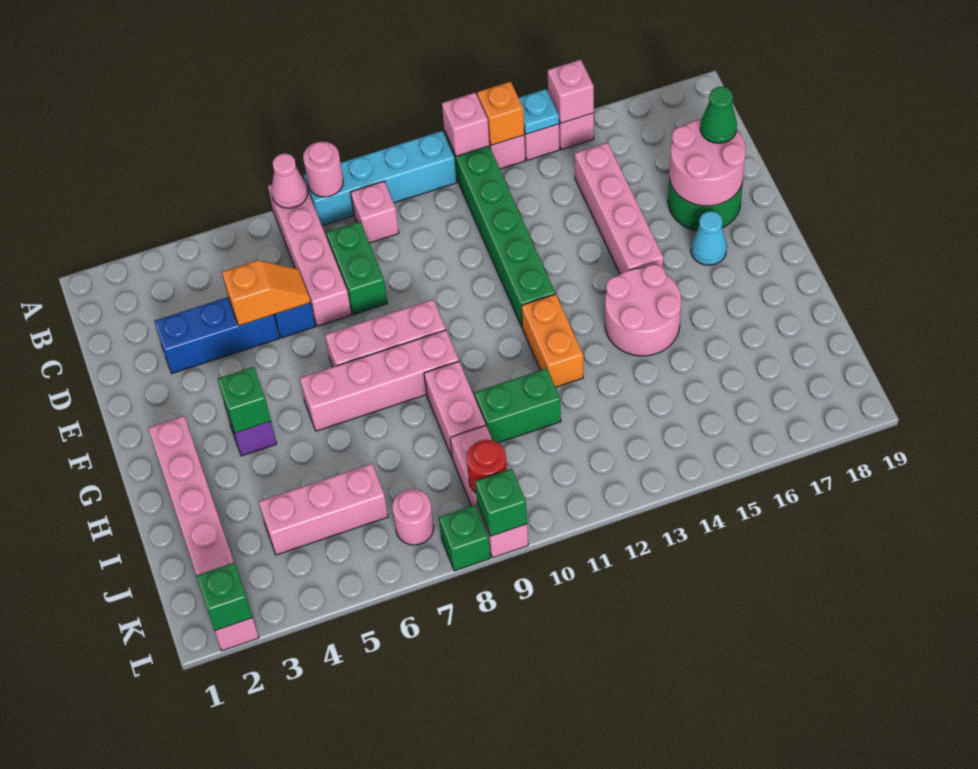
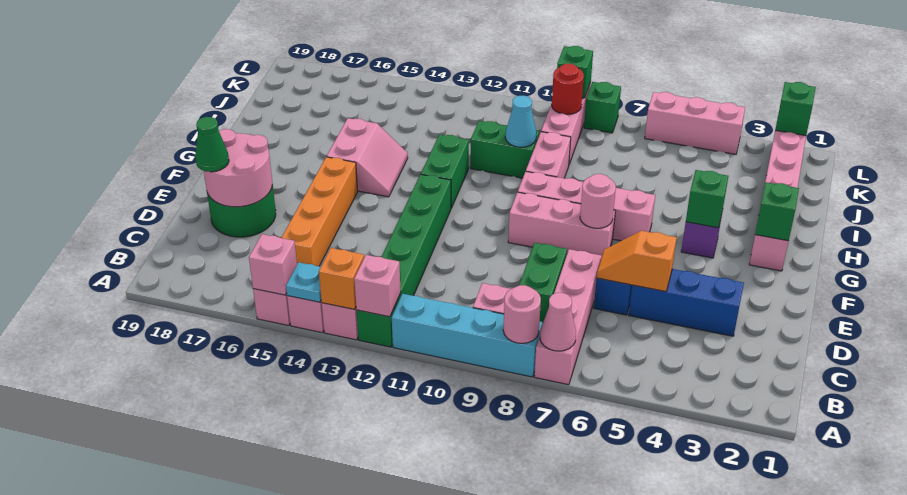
pink 1x4 brick [575,143,663,274] -> orange 1x4 brick [281,157,358,266]
cyan 1x1 cone [691,211,727,265] -> cyan 1x1 cone moved to [505,96,536,147]
none -> green 1x1 brick [755,182,799,241]
orange 1x2 brick [521,294,583,387] -> green 1x2 brick [421,134,469,208]
pink 2x2 round brick [605,264,681,356] -> pink 2x2 slope [327,118,408,197]
pink 1x3 brick [259,464,388,555] -> pink 1x3 brick moved to [645,92,745,154]
pink 1x1 round brick [392,489,434,545] -> pink 1x1 round brick moved to [580,174,616,228]

